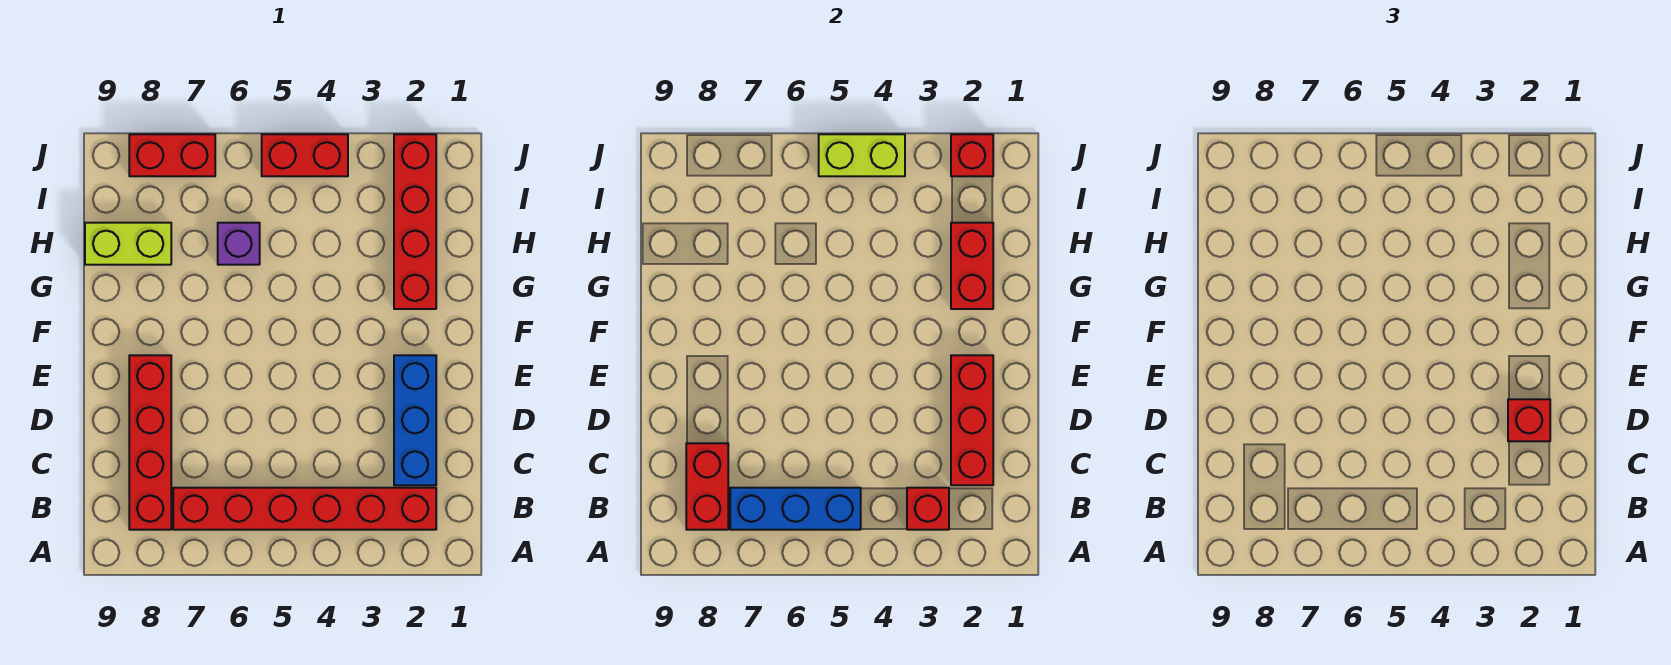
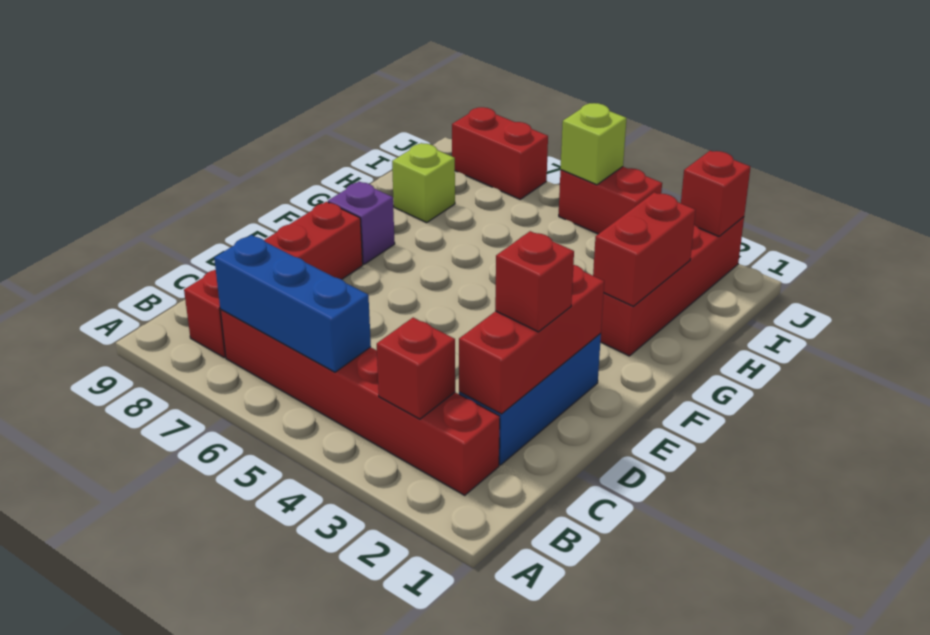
red 1x2 brick [686,443,728,530] -> none
purple 1x1 brick [218,223,260,265] -> purple 1x1 brick moved to [328,182,395,264]
lime 1x2 brick [85,223,171,265] -> lime 1x1 brick [392,143,455,223]
lime 1x2 brick [819,134,905,176] -> lime 1x1 brick [561,103,627,185]

